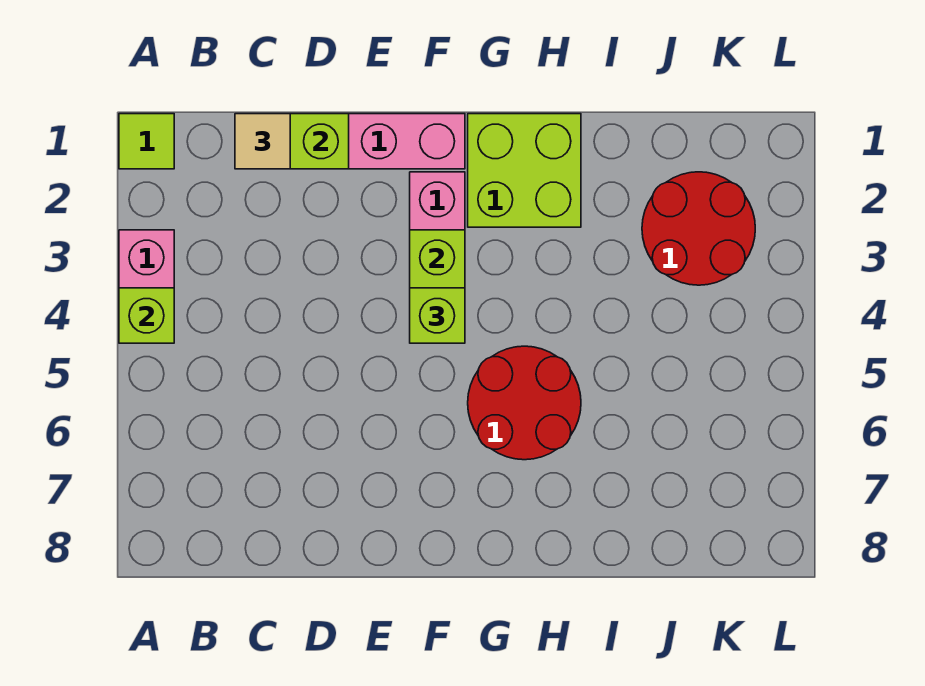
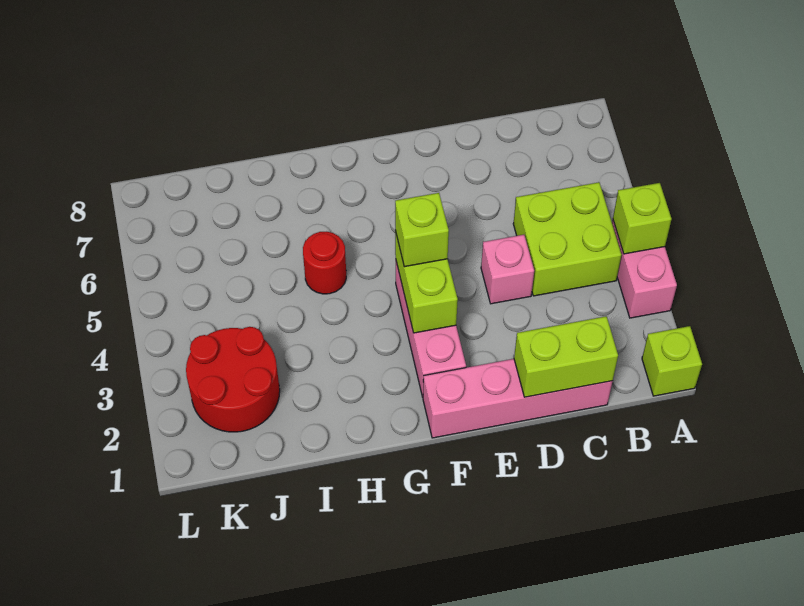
lime 1x1 tile [119,114,174,169] -> lime 1x1 brick [642,326,702,396]
tan 1x1 tile [235,114,290,169] -> none
none -> pink 1x1 brick [481,235,534,304]
lime 2x2 brick [468,114,581,227] -> lime 2x2 brick moved to [513,182,621,296]
red 2x2 round brick [468,346,581,460] -> red 1x1 round brick [303,232,346,294]

